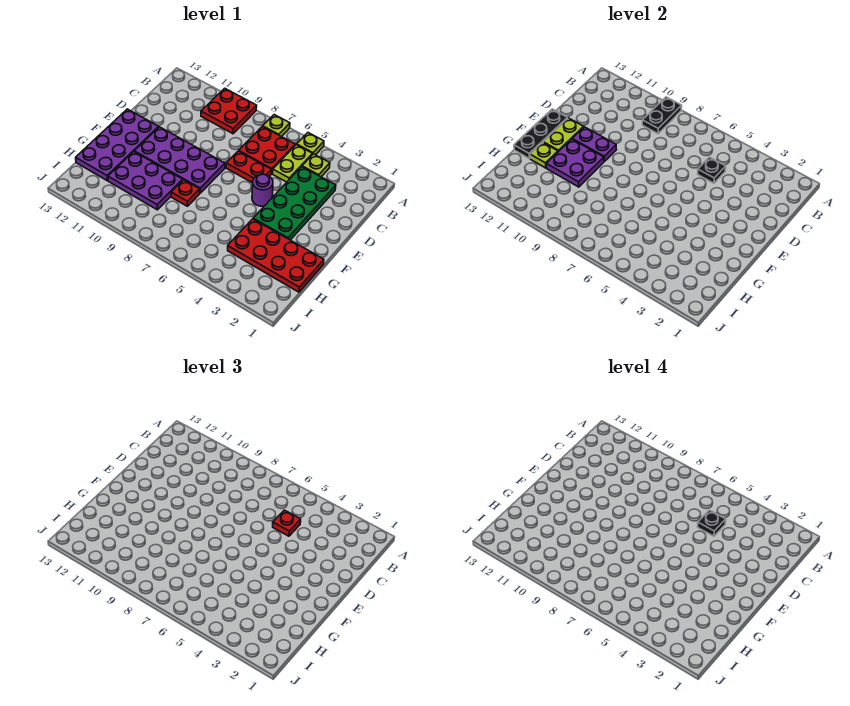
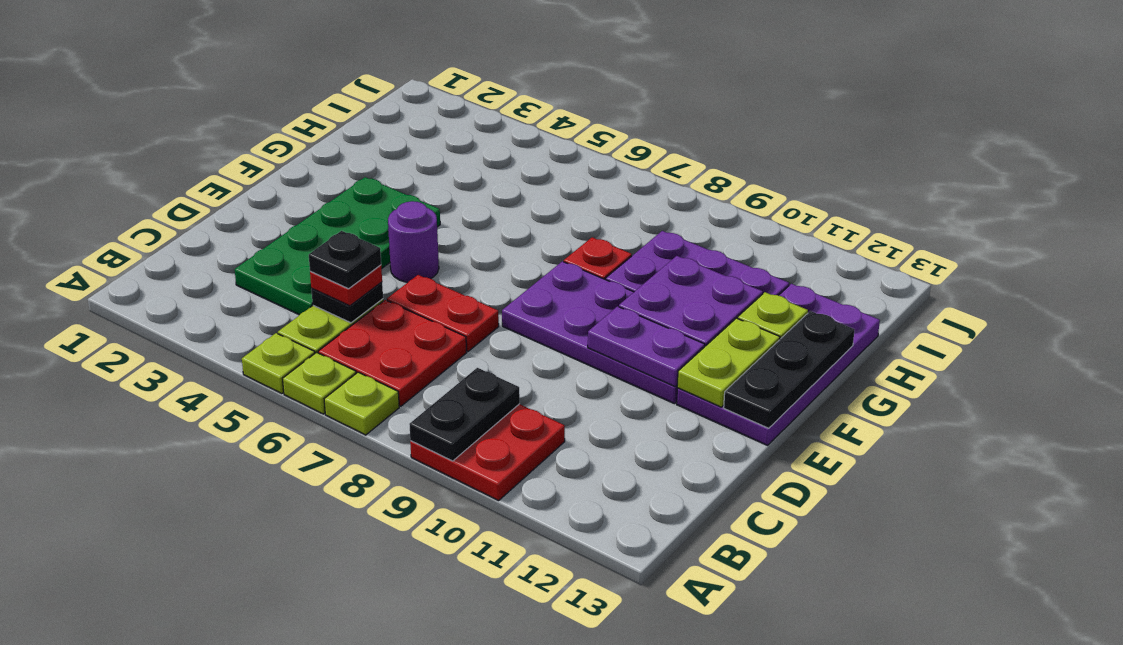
lime 1x1 plate [302,154,330,177] -> lime 1x1 plate moved to [283,352,356,414]
red 2x4 plate [228,219,324,292] -> none

